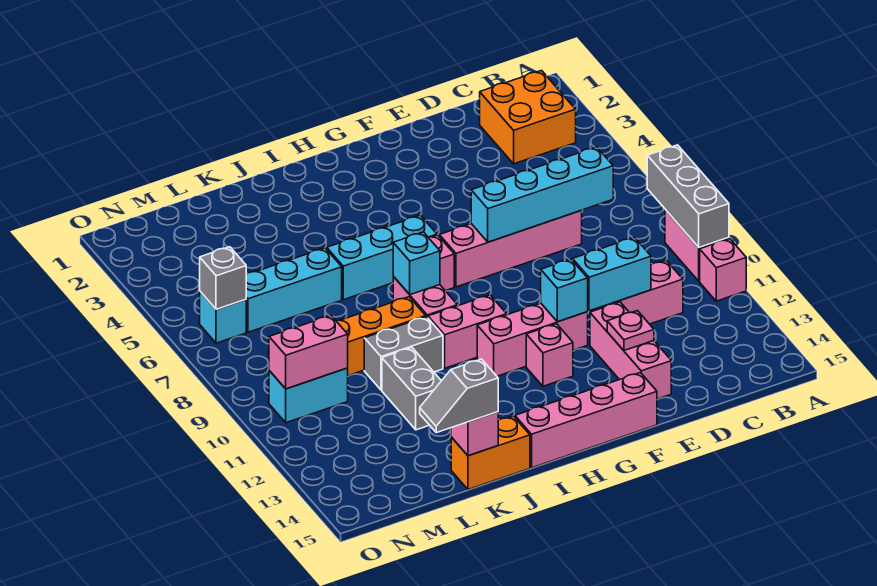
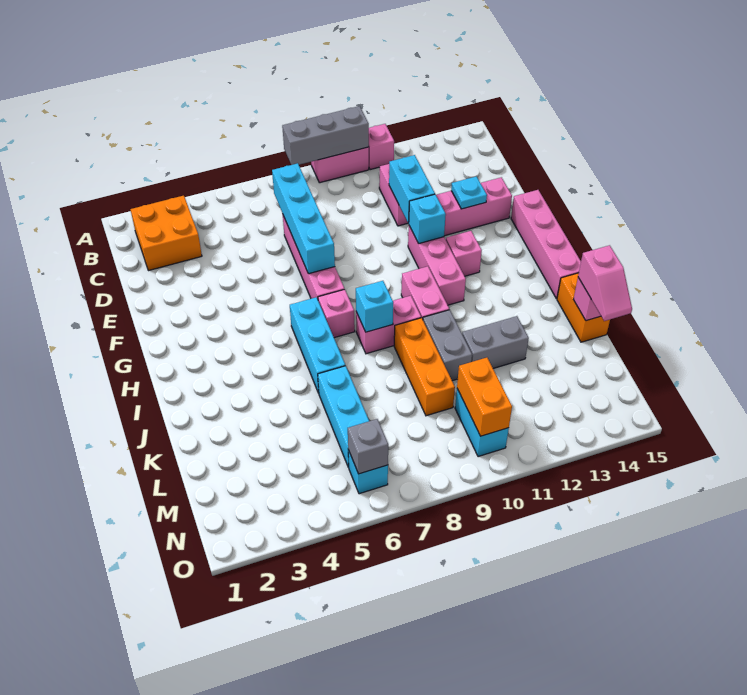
pink 1x1 plate [607,311,654,351] -> cyan 1x1 plate [451,176,487,209]
grey 1x2 slope [420,359,498,433] -> pink 1x2 slope [578,245,632,321]
pink 1x2 brick [269,316,348,389] -> orange 1x2 brick [457,358,512,436]

